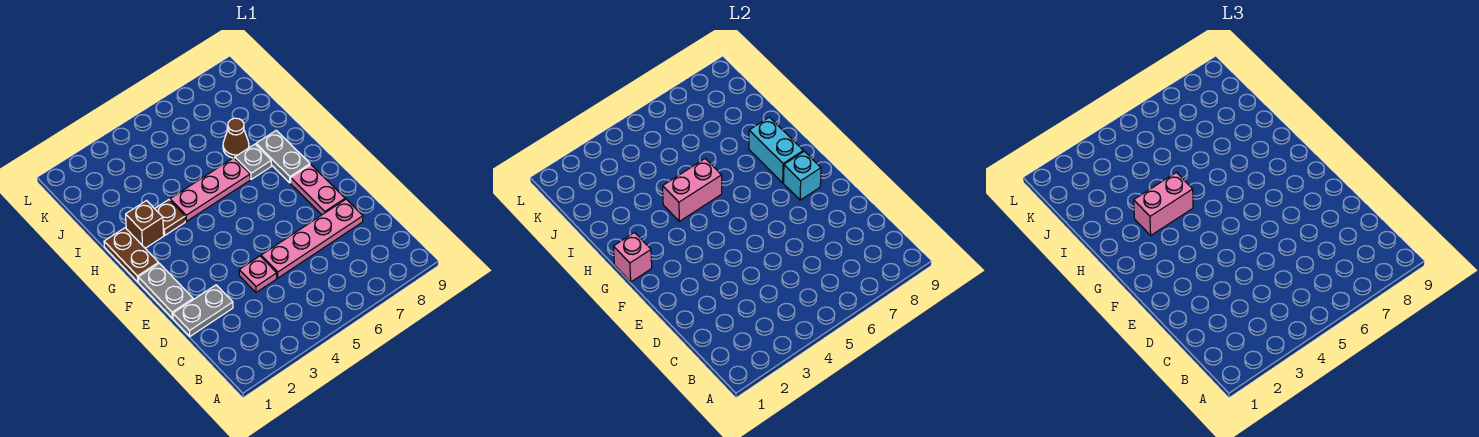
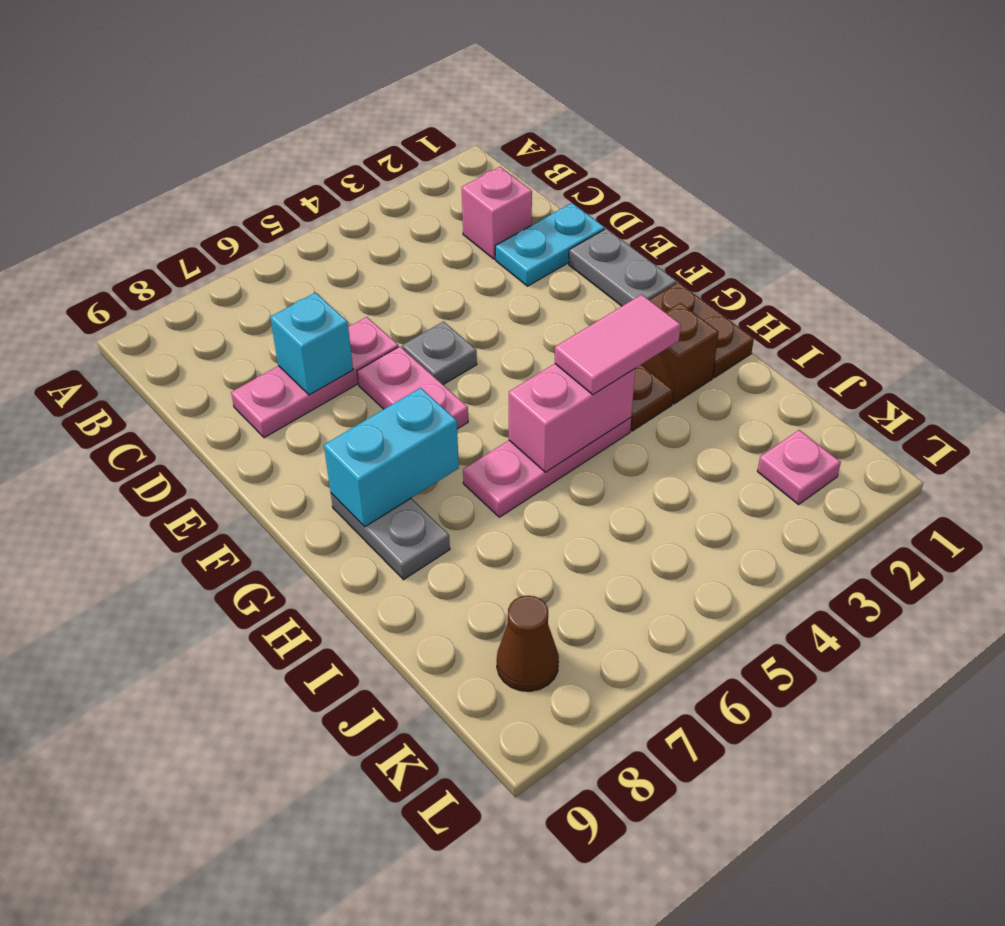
grey 1x2 plate [173,285,233,336] -> cyan 1x2 plate [495,203,605,286]
pink 1x1 plate [239,256,277,292] -> pink 1x1 plate moved to [757,430,841,505]
pink 1x4 plate [261,199,363,278] -> pink 1x3 plate [231,317,398,438]
pink 1x2 plate [291,165,345,215] -> pink 1x2 plate moved to [357,346,468,429]
cyan 1x1 brick [784,151,821,200] -> cyan 1x1 brick moved to [270,293,353,395]
pink 1x1 brick [613,233,652,282] -> pink 1x1 brick moved to [462,167,532,259]
cyan 1x2 brick [749,117,803,183] -> cyan 1x2 brick turned to [324,388,459,527]
pink 1x2 brick [1134,172,1193,235] -> pink 1x2 tile [555,295,681,395]
grey 1x1 plate [235,144,271,179] -> grey 1x1 plate moved to [402,322,477,385]
brown 1x1 cone [223,118,249,158] -> brown 1x1 cone moved to [497,596,559,691]

